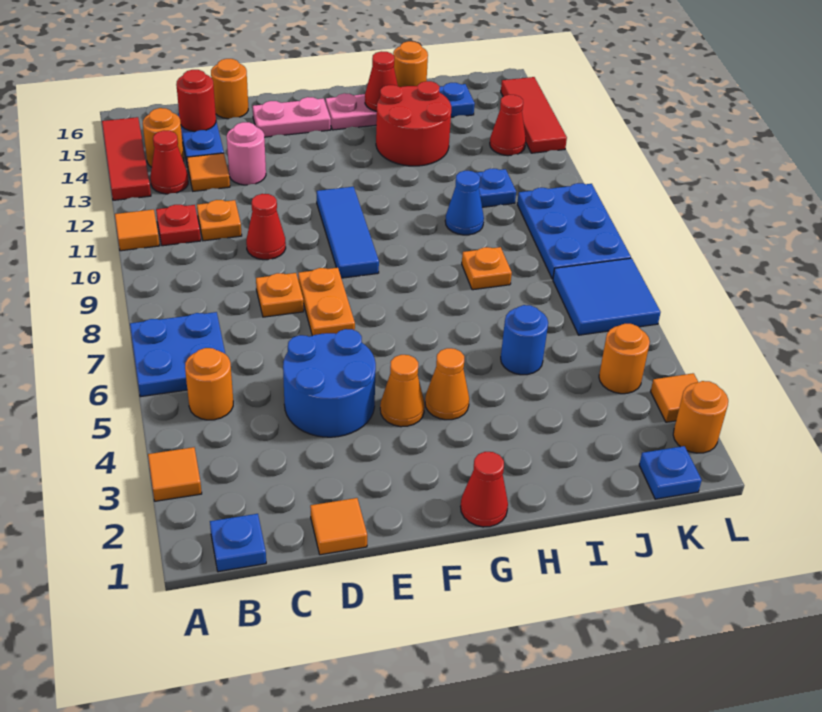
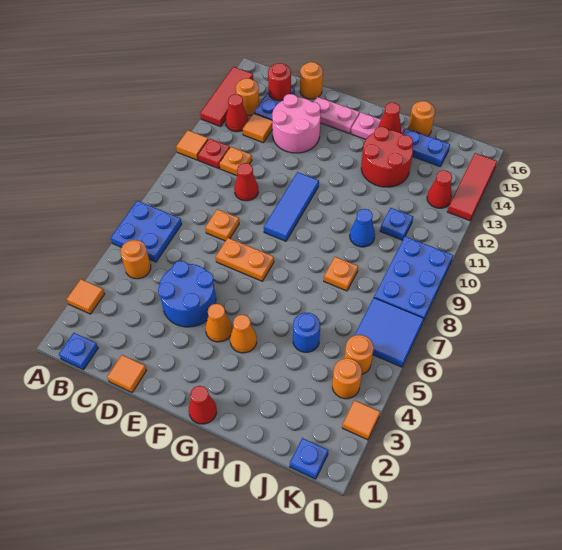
pink 1x1 round brick [227,122,266,185] -> pink 2x2 round brick [272,94,321,153]
orange 1x2 plate [298,268,355,336] -> orange 1x2 plate turned to [216,238,274,281]
orange 1x1 round brick [673,381,728,453] -> orange 1x1 round brick moved to [344,335,374,374]

